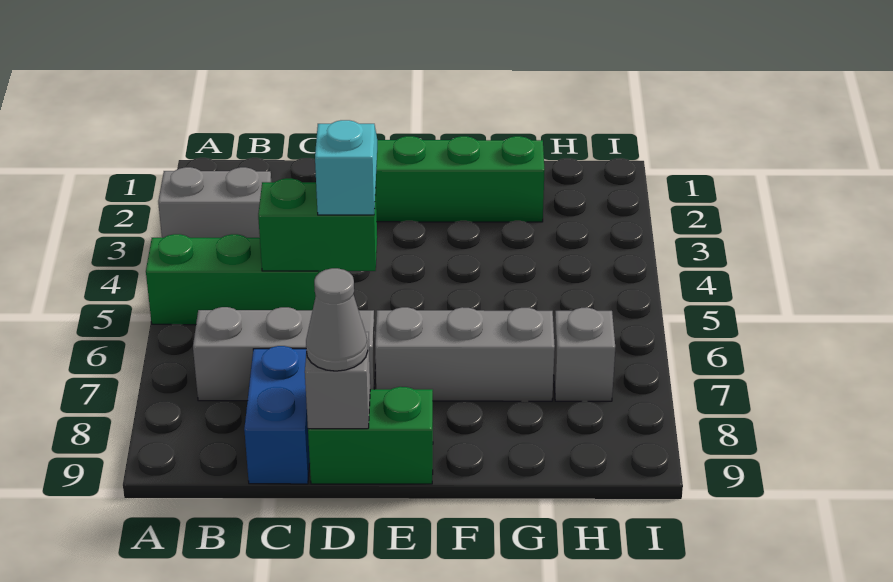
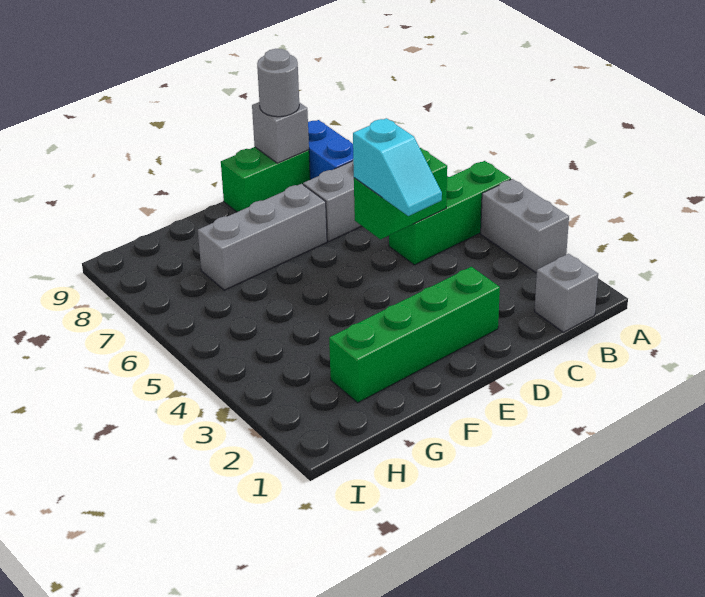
grey 1x2 brick [158,167,271,238] -> grey 1x2 brick turned to [481,179,569,273]
grey 1x1 cone [306,268,368,371] -> grey 1x1 round brick [257,49,299,117]
grey 1x1 brick [554,308,615,401] -> grey 1x1 brick moved to [535,254,598,332]

